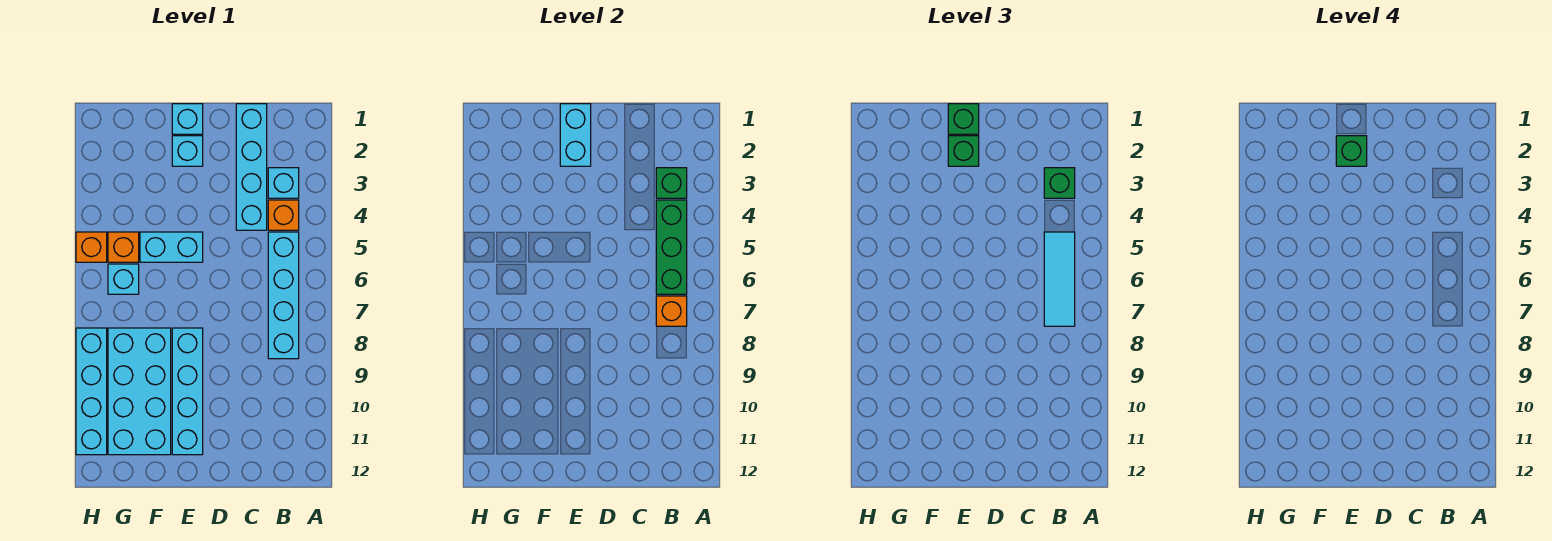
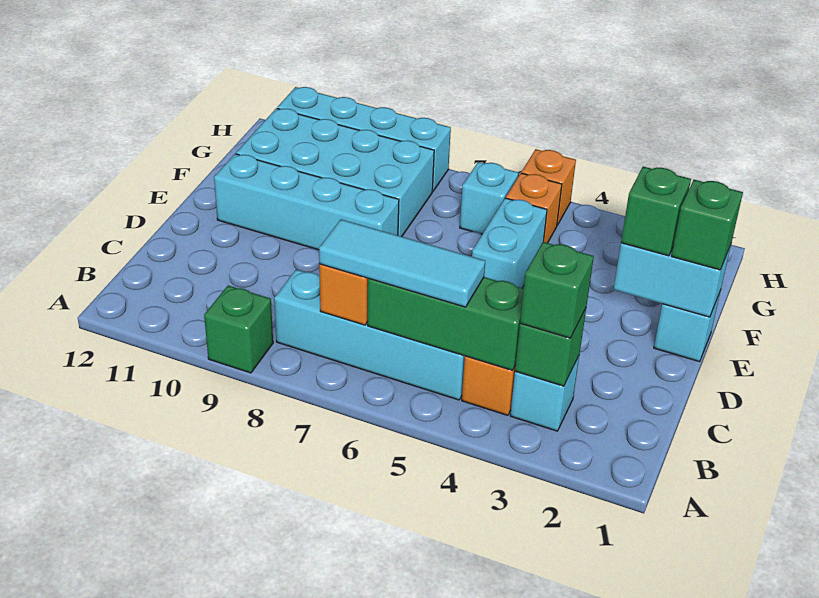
cyan 1x4 brick [236,104,267,230] -> none
cyan 1x1 brick [172,136,203,166] -> none
green 1x1 brick [1336,136,1367,166] -> green 1x1 brick moved to [204,286,273,373]

